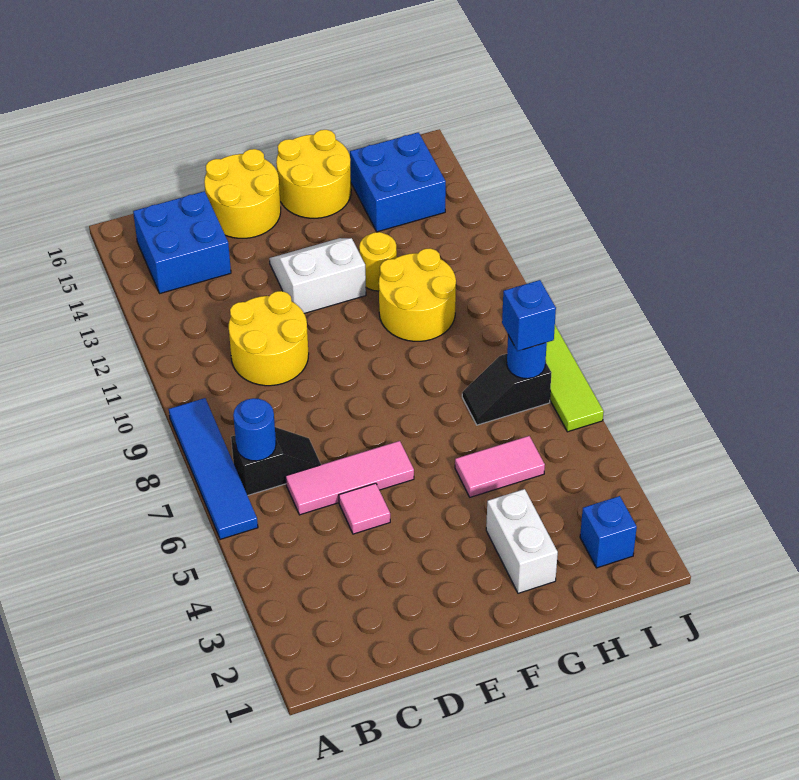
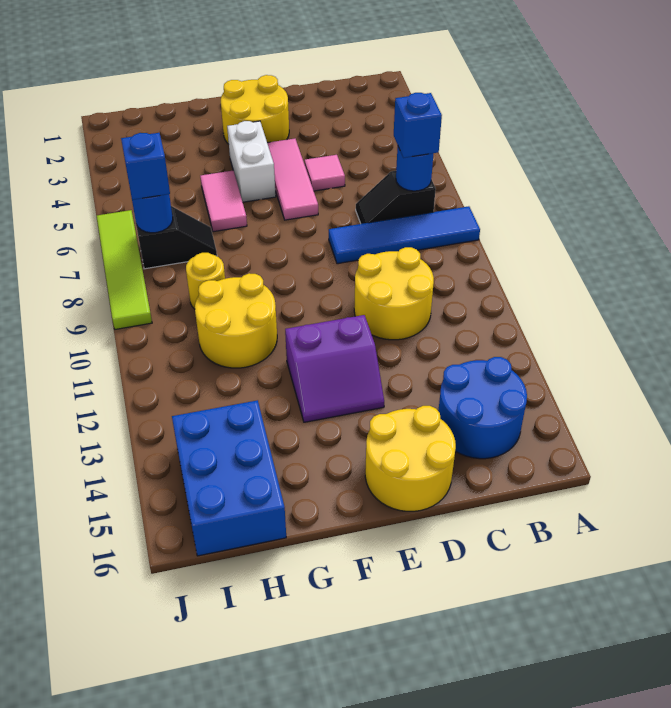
blue 1x4 tile [169,398,258,539] -> blue 1x4 tile turned to [329,206,480,264]
blue 2x2 brick [133,191,231,293] -> blue 2x2 round brick [438,357,527,459]
pink 1x3 tile [286,441,414,515] -> pink 1x3 tile turned to [267,139,318,220]
white 2x2 slope [269,238,366,313] -> purple 2x2 slope [285,315,384,422]
yellow 2x2 round brick [276,130,351,218] -> yellow 2x2 round brick moved to [221,75,289,144]
white 1x2 brick [486,489,558,593] -> white 1x2 brick moved to [227,121,276,202]
pink 1x2 tile [455,436,545,497] -> pink 1x2 tile turned to [200,170,247,232]
yellow 1x1 round brick [359,232,397,291] -> yellow 1x1 round brick moved to [186,253,225,309]
blue 2x2 brick [350,132,446,232] -> blue 2x3 brick [172,400,286,556]
blue 1x1 brick [580,496,637,568] -> blue 1x1 brick moved to [394,93,442,158]

